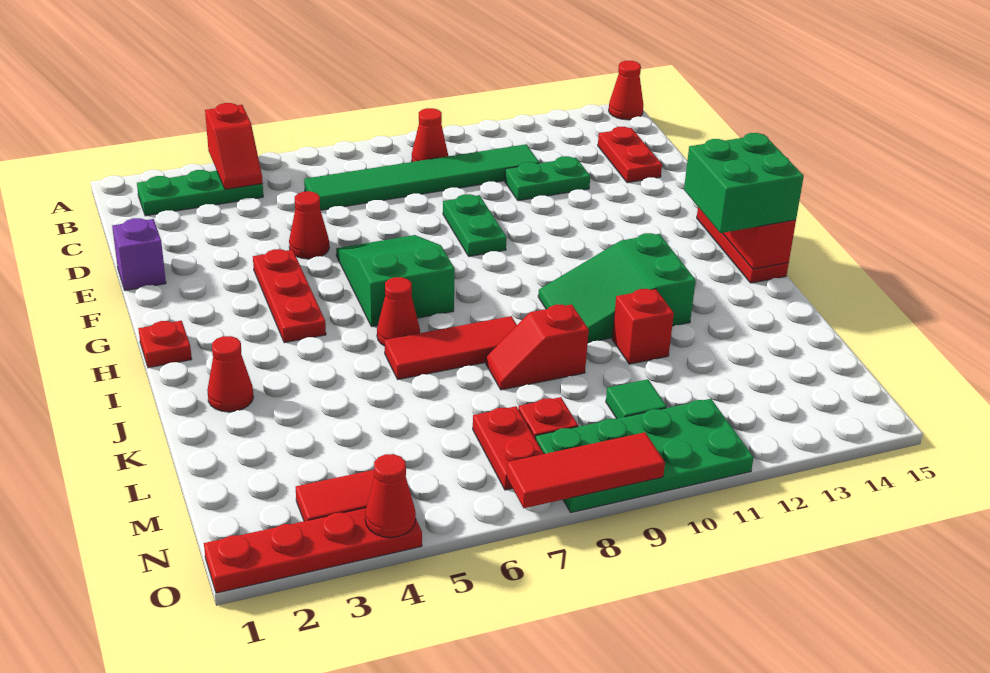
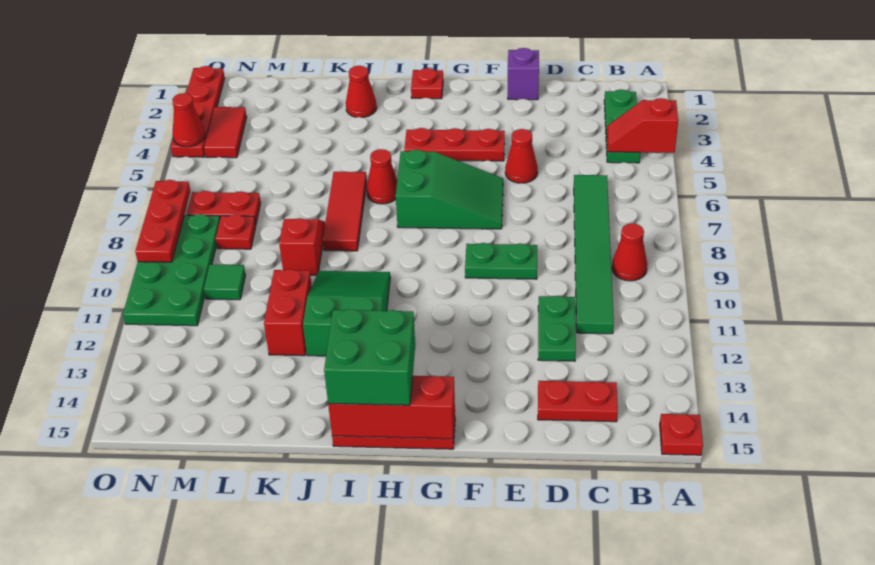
red 1x1 cone [609,61,643,120] -> red 1x1 plate [660,414,703,455]
red 1x1 brick [612,289,674,364] -> red 1x2 brick [264,269,312,356]
red 1x3 tile [507,432,665,508] -> red 1x3 plate [135,180,190,262]

